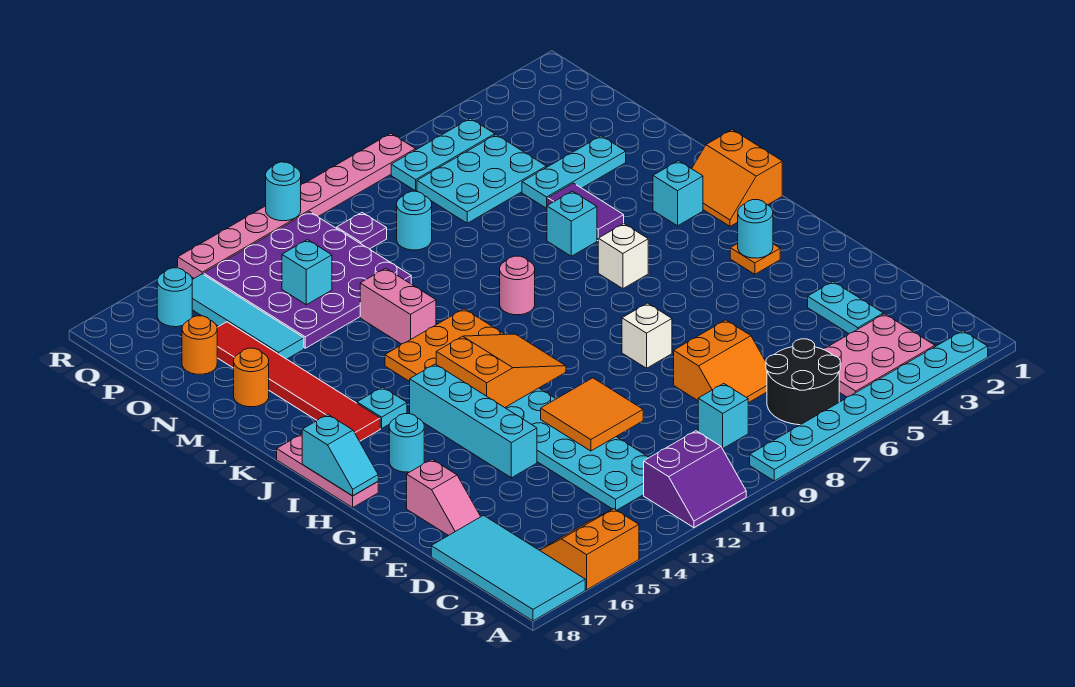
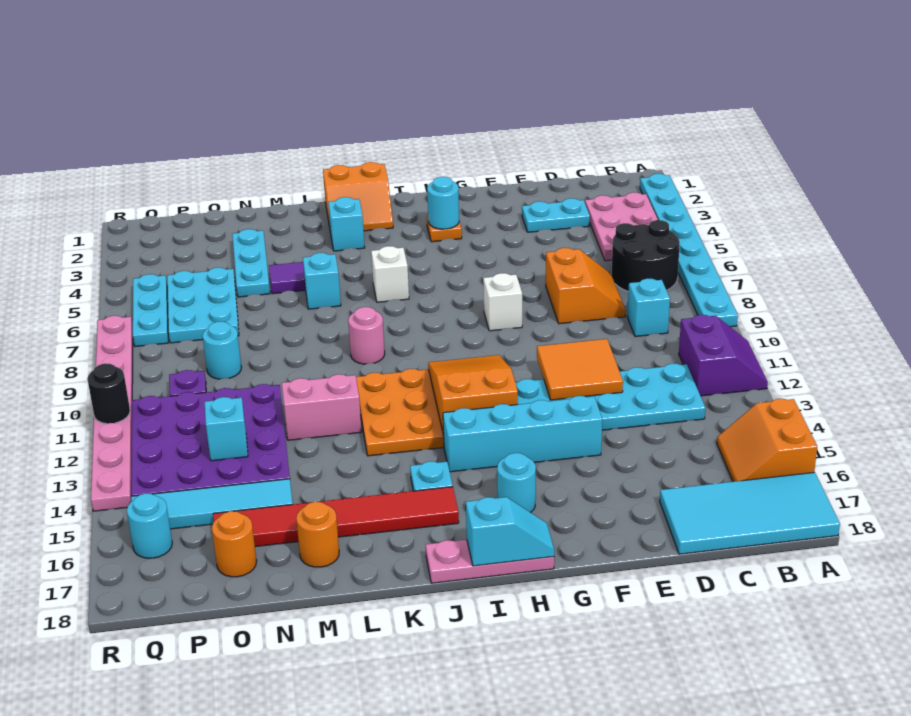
pink 1x2 slope [407,459,481,536] -> none
cyan 1x1 round brick [266,162,301,221] -> black 1x1 round brick [87,363,130,424]

